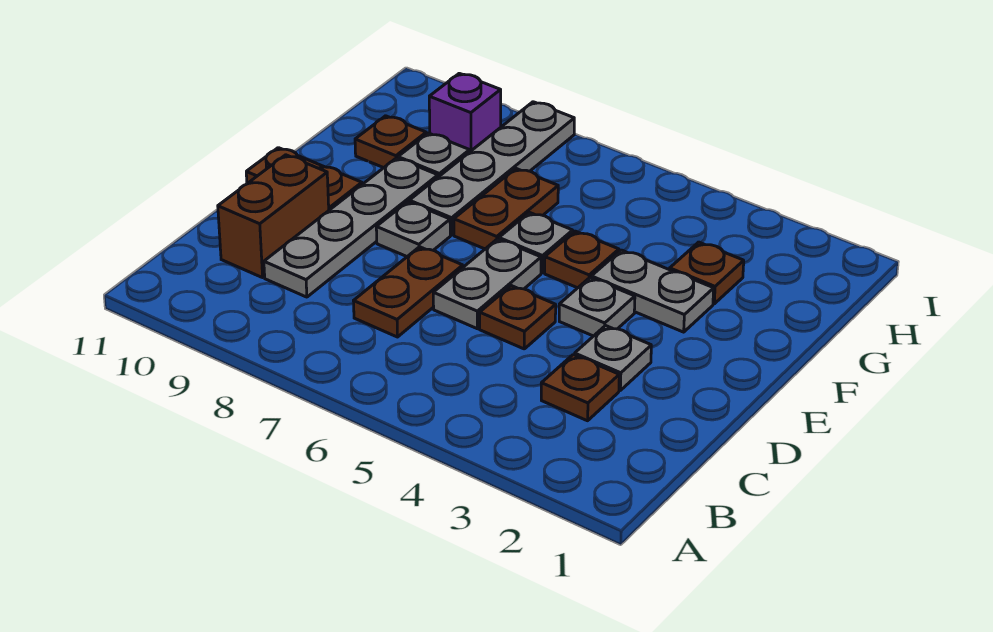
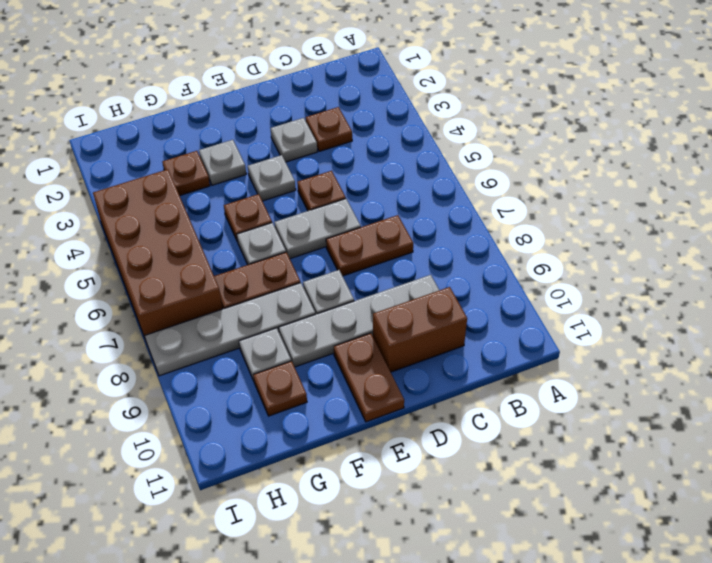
grey 1x2 plate [591,250,714,332] -> grey 1x1 plate [199,140,246,185]
none -> brown 2x4 brick [93,169,223,340]
purple 1x1 brick [429,73,501,151] -> none

